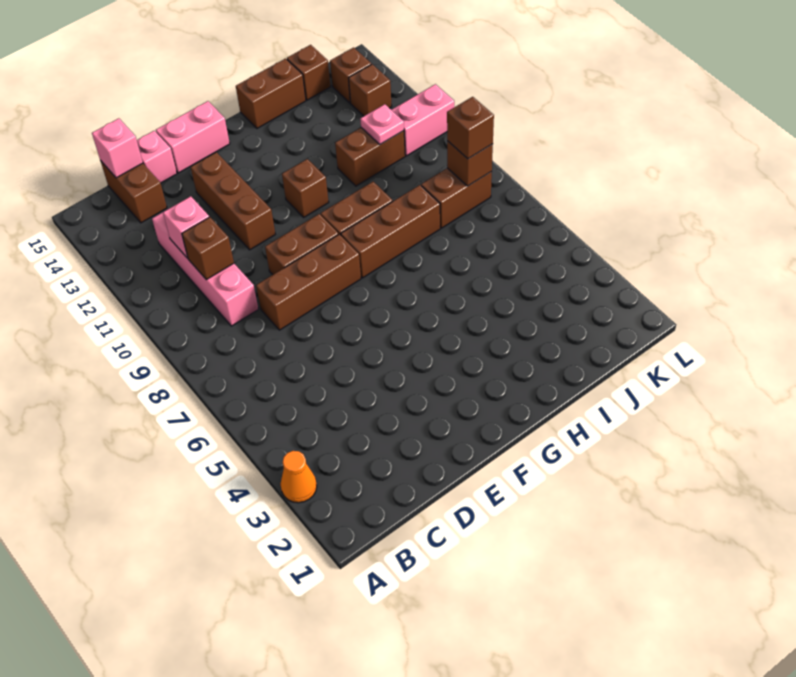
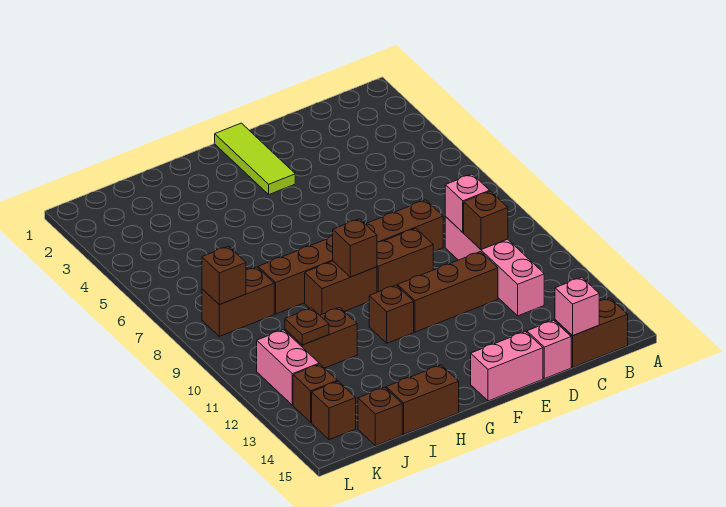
orange 1x1 cone [281,451,317,503] -> none
pink 1x1 brick [163,196,209,258] -> pink 1x1 brick moved to [445,174,490,232]
brown 1x2 brick [101,161,167,223] -> brown 1x2 brick turned to [555,298,628,367]
brown 1x3 brick [191,152,275,250] -> brown 1x3 brick turned to [398,252,498,332]
none -> lime 1x3 tile [215,123,295,194]
pink 1x1 plate [360,104,404,144] -> brown 1x1 plate [285,308,329,345]
brown 1x1 brick [447,97,494,159] -> brown 1x1 brick moved to [333,219,377,277]
pink 1x2 brick [392,84,454,156] -> pink 1x2 brick turned to [257,330,319,405]

